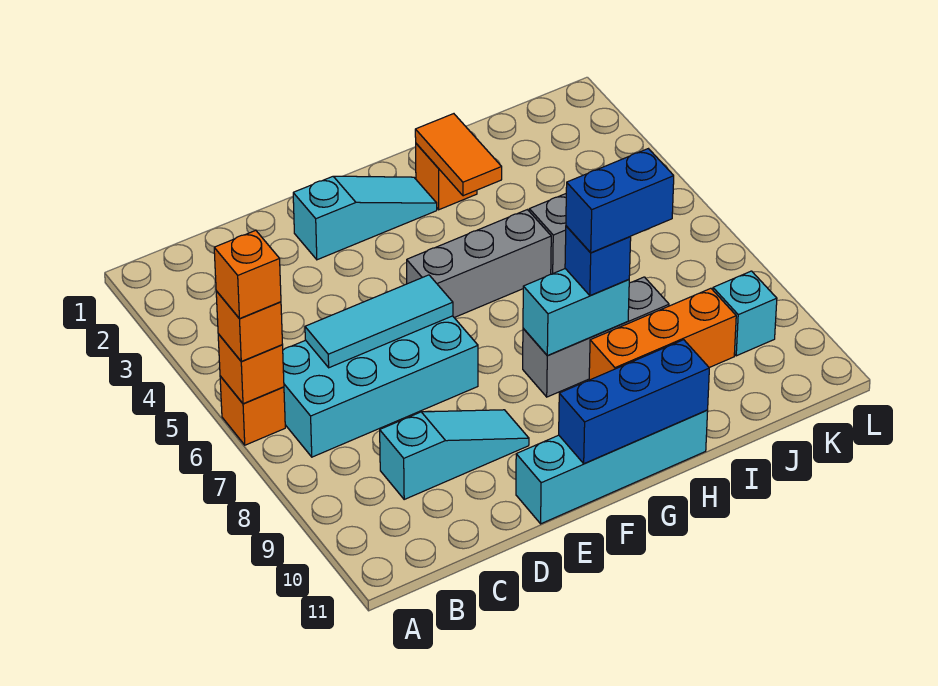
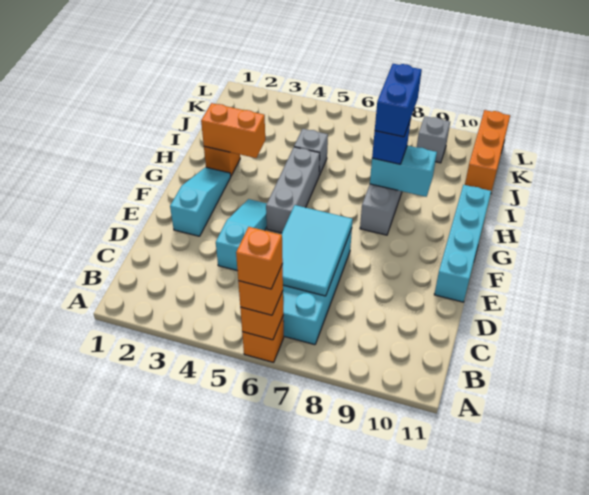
cyan 1x3 tile [305,275,453,368] -> cyan 2x3 tile [281,205,353,296]
cyan 1x3 slope [380,410,529,499] -> cyan 1x3 slope moved to [216,199,267,270]
blue 1x3 brick [559,340,709,464] -> none
cyan 1x2 brick [523,269,629,356] -> cyan 1x2 brick turned to [370,146,437,197]
orange 1x2 tile [415,114,502,196] -> orange 1x2 brick [201,103,265,158]
orange 1x3 brick [589,288,736,380] -> orange 1x3 brick moved to [465,110,510,191]
cyan 1x1 brick [713,271,777,356] -> grey 1x1 brick [417,116,450,163]

